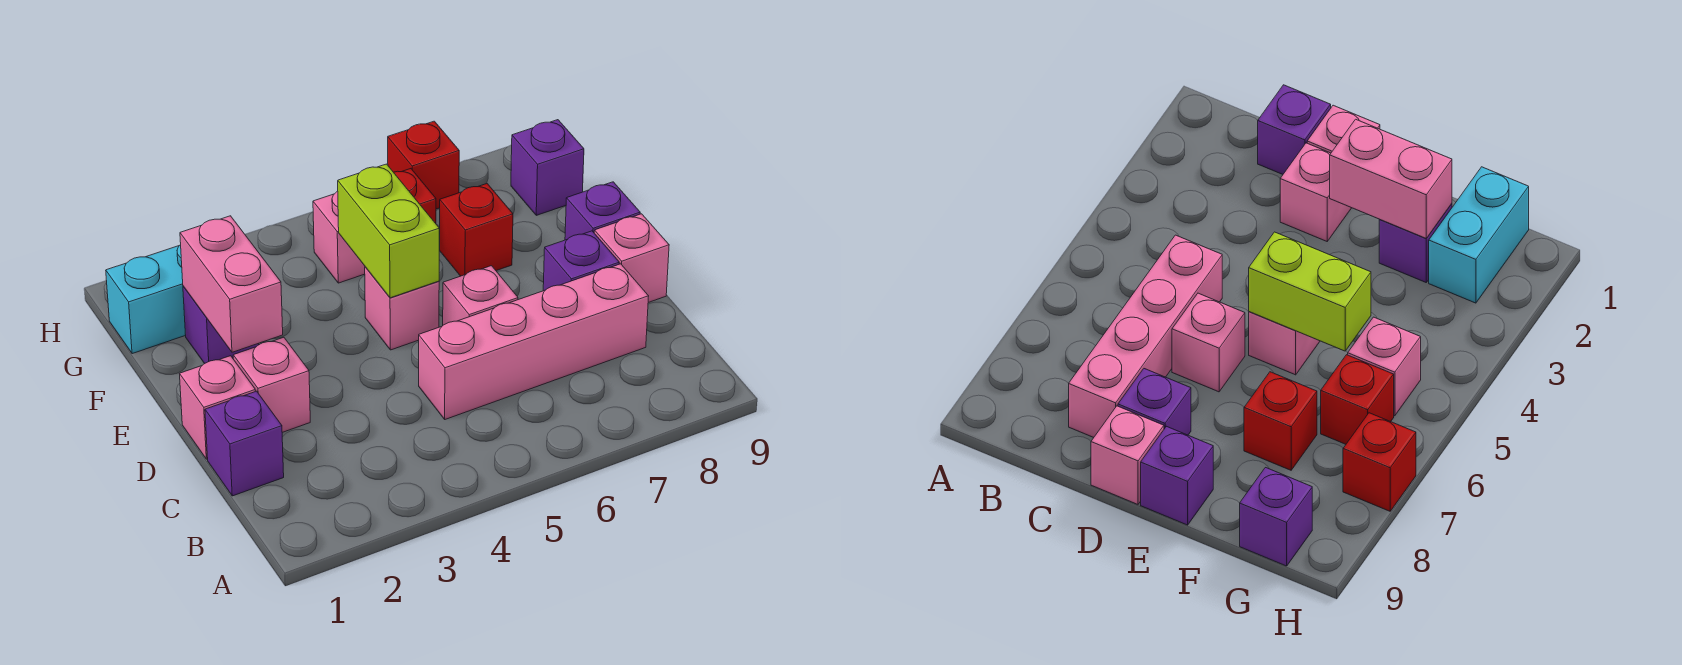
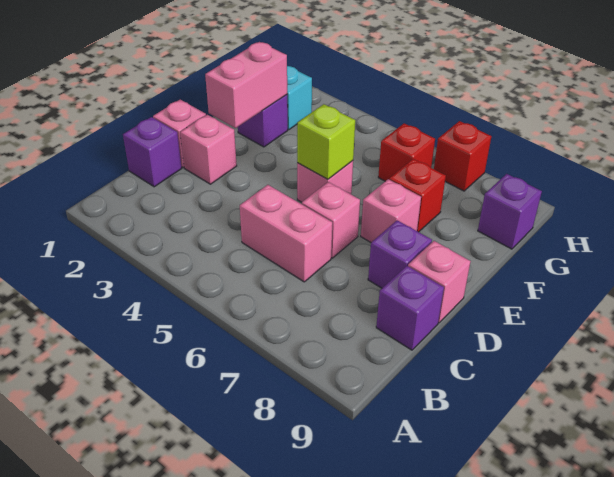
pink 1x4 brick [419,264,649,419] -> pink 1x2 brick [240,185,332,282]
lime 1x2 brick [338,164,439,298] -> lime 1x1 brick [297,104,355,179]
purple 1x1 brick [565,182,640,240] -> purple 1x1 brick moved to [376,266,444,350]
pink 1x1 brick [313,191,365,283] -> pink 1x1 brick moved to [361,179,421,242]

